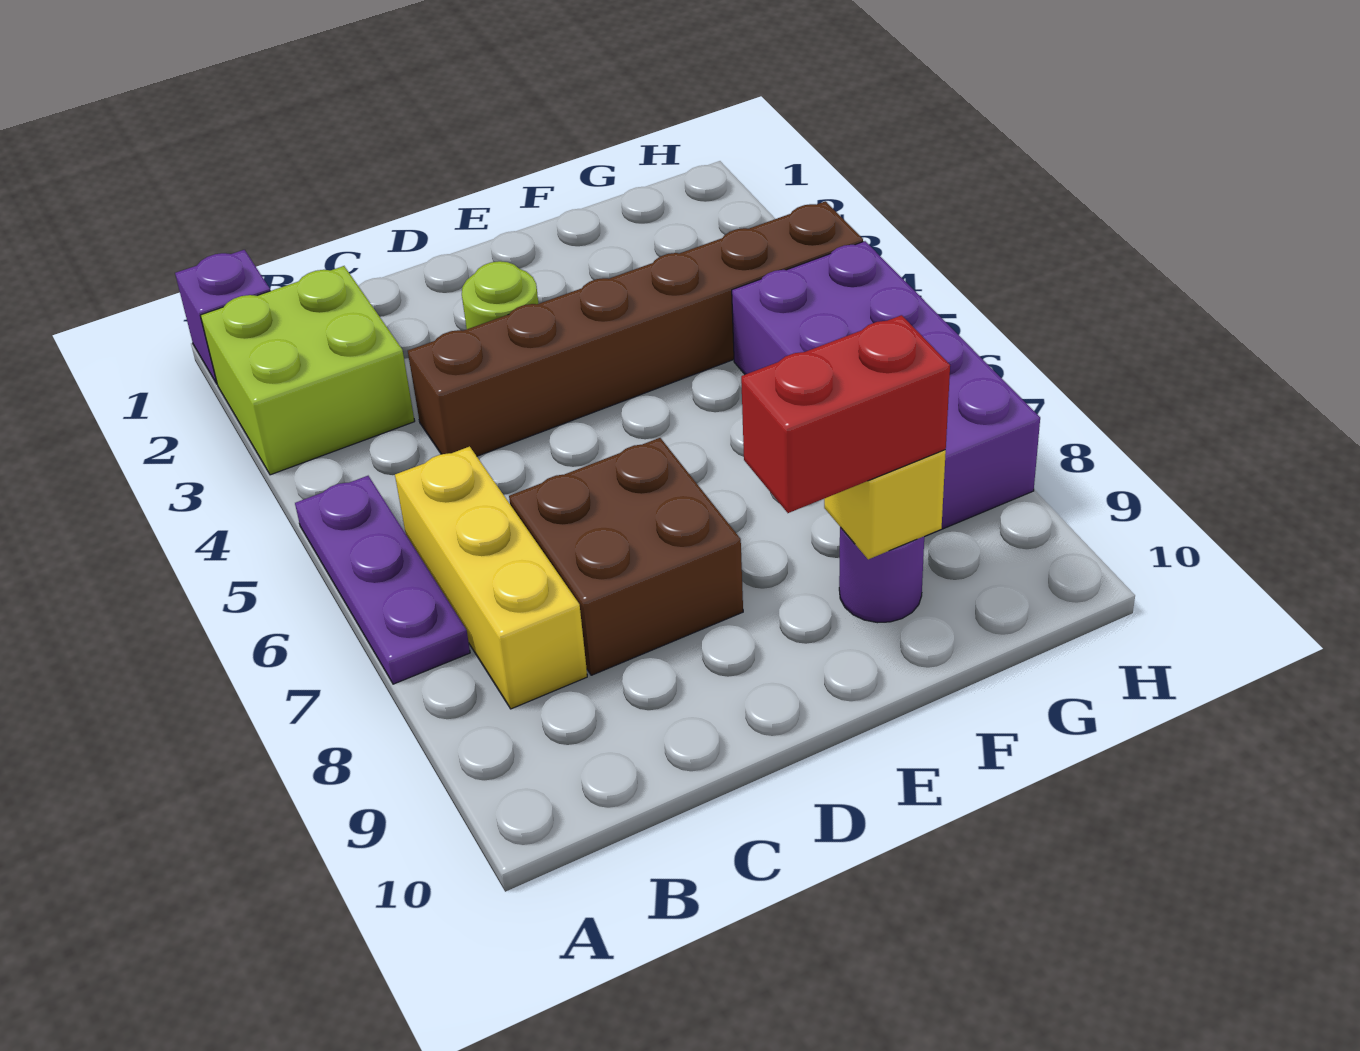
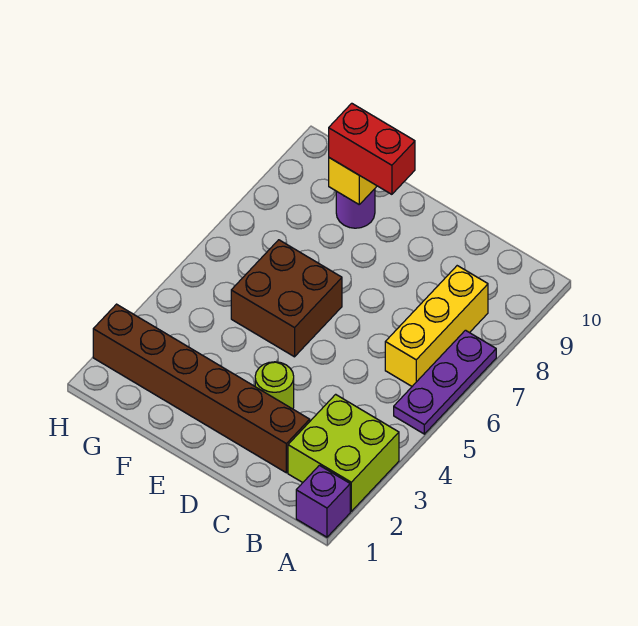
brown 1x6 brick [408,201,863,456] -> brown 1x6 brick moved to [93,304,310,473]
brown 2x2 brick [509,438,743,675] -> brown 2x2 brick moved to [231,240,342,357]
purple 2x4 brick [732,241,1040,537] -> none

